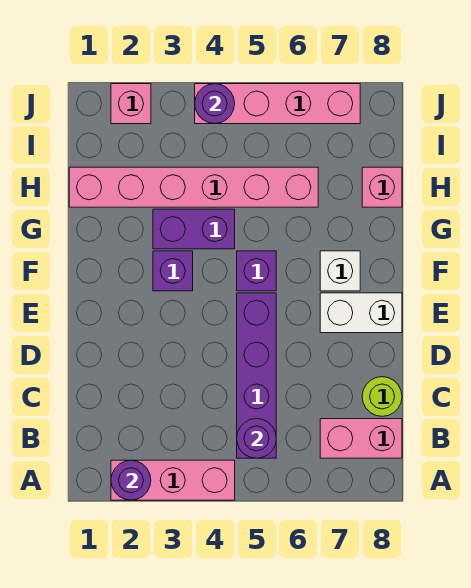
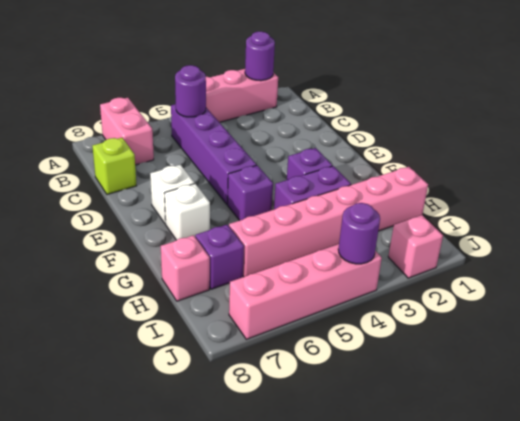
pink 1x2 brick [320,419,402,458] -> pink 1x2 brick turned to [100,98,154,165]
lime 1x1 round brick [362,377,402,416] -> lime 1x1 brick [92,138,136,194]
white 1x2 brick [320,293,402,333] -> white 1x1 brick [150,165,195,224]
none -> purple 1x1 brick [195,225,244,289]

